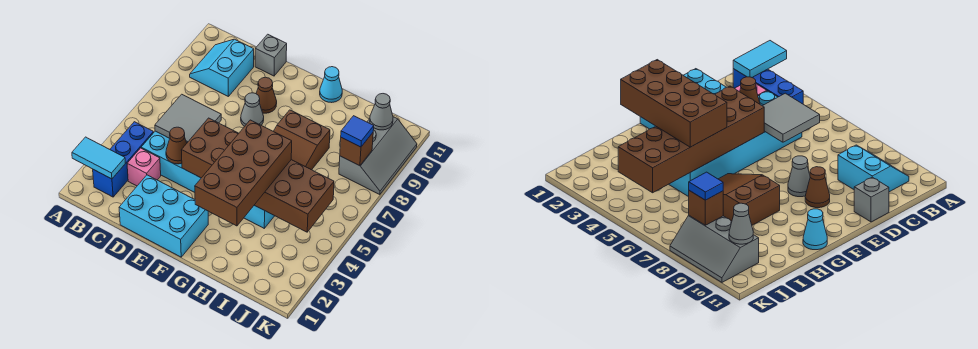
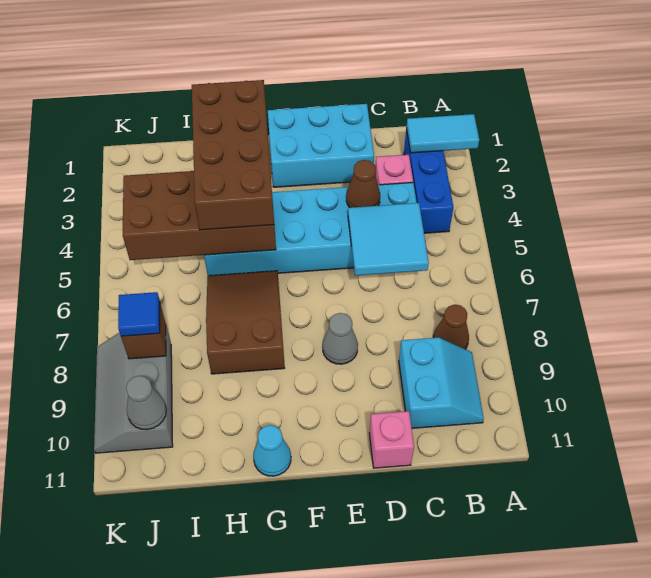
grey 2x2 tile [155,94,221,143] -> cyan 2x2 tile [348,203,429,276]
grey 1x1 brick [255,34,287,76] -> pink 1x1 brick [369,411,414,468]
brown 2x6 brick [181,118,334,232] -> brown 2x4 brick [123,171,276,260]
brown 1x1 cone [256,77,277,113] -> brown 1x1 cone moved to [433,305,469,349]

